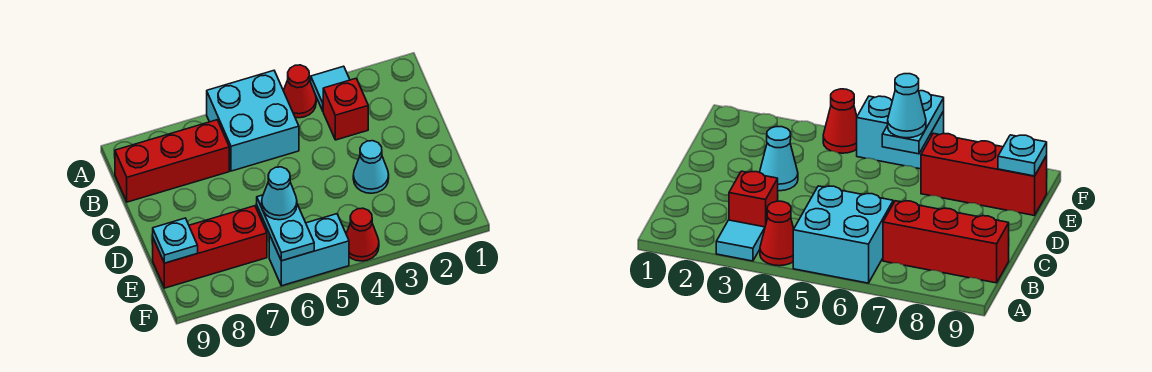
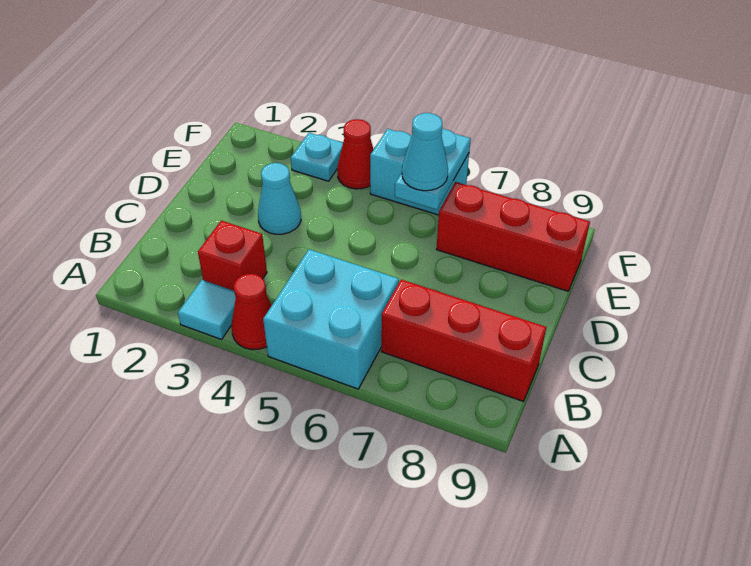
cyan 1x1 plate [153,218,198,263] -> cyan 1x1 plate moved to [291,133,343,181]

